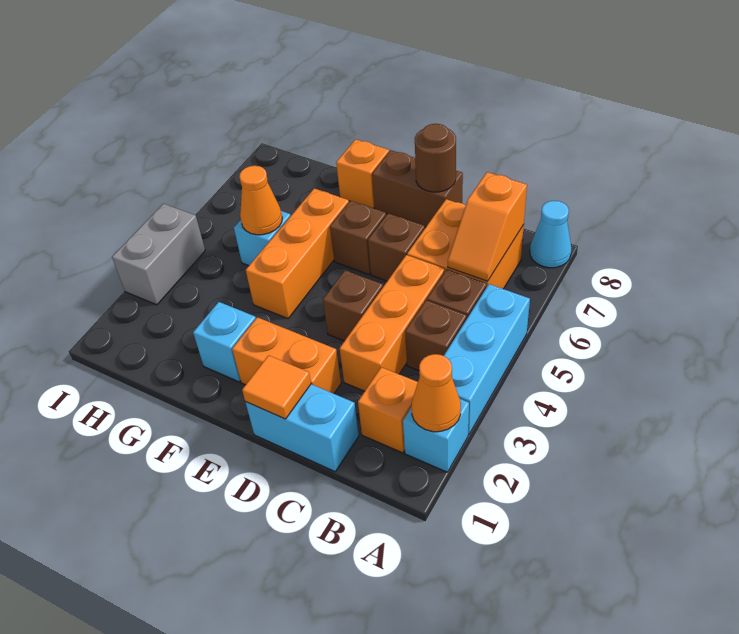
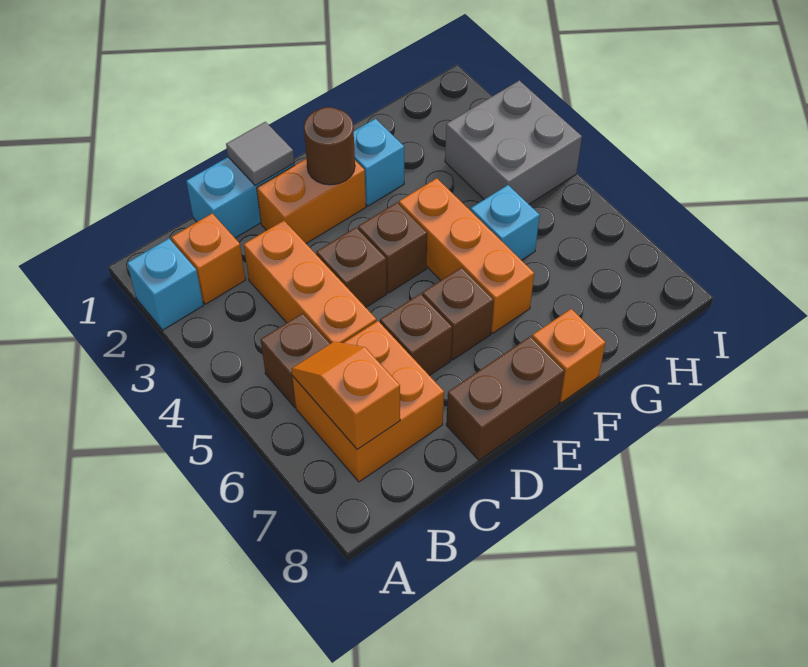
orange 1x1 cone [412,354,461,432] -> none
cyan 1x3 brick [444,284,530,434] -> none
cyan 1x1 cone [530,201,571,268] -> none
brown 1x1 brick [405,300,467,371] -> brown 1x1 brick moved to [358,203,427,293]
orange 1x1 tile [242,355,311,419] -> grey 1x1 tile [226,122,294,185]
brown 1x1 round brick [415,124,456,192] -> brown 1x1 round brick moved to [304,107,355,185]
orange 1x1 cone [239,166,282,235] -> none
grey 1x2 brick [112,204,205,305] -> grey 2x2 brick [445,80,582,204]

